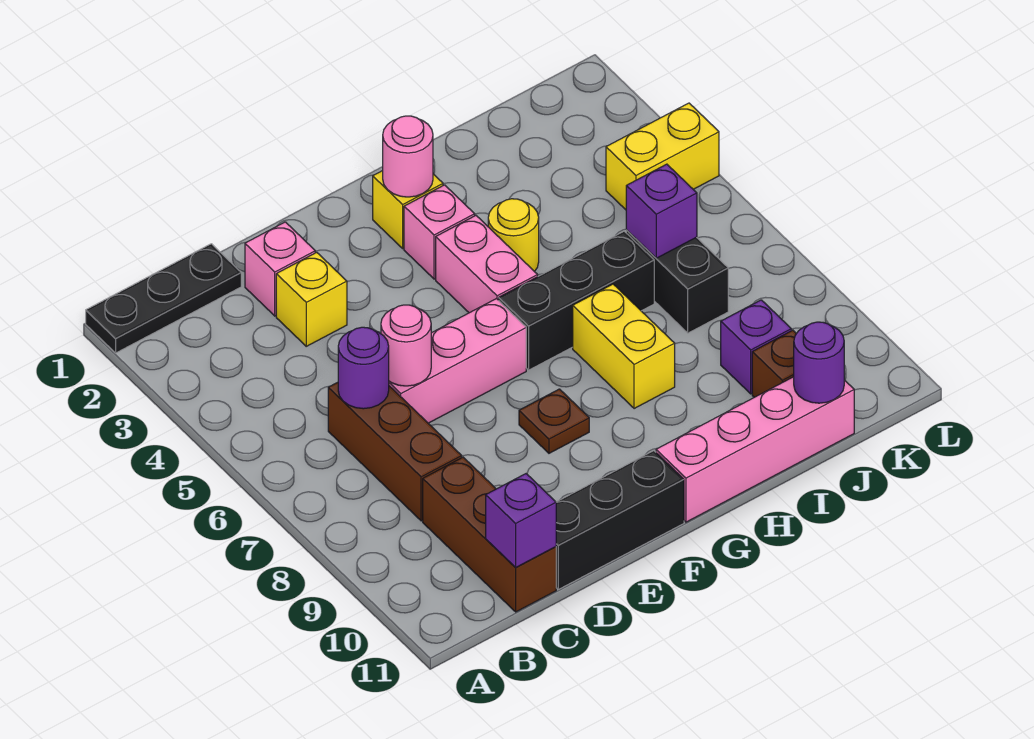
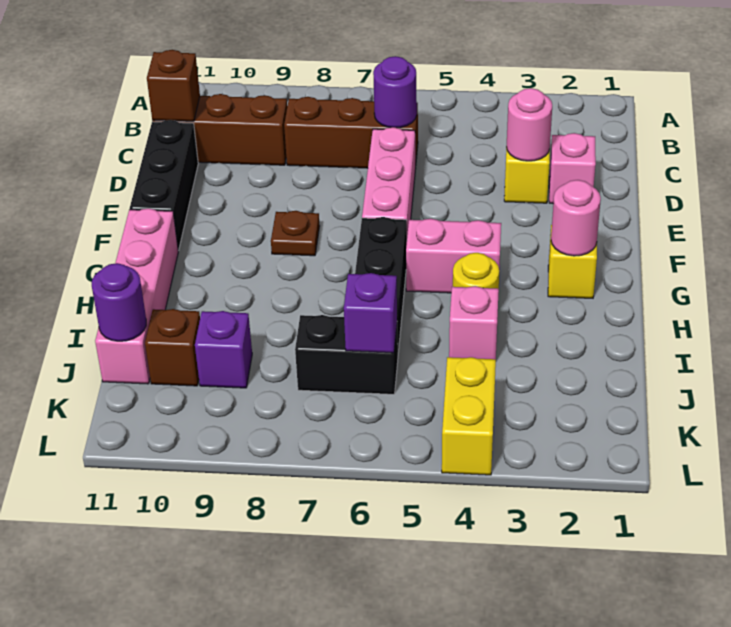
black 1x3 plate [86,244,241,353] -> none
purple 1x1 brick [486,474,556,568] -> brown 1x1 brick [147,50,200,121]
pink 1x1 round brick [381,305,431,386] -> pink 1x1 round brick moved to [506,88,552,161]
pink 1x1 brick [404,185,475,279] -> pink 1x1 brick moved to [449,286,499,359]
yellow 1x2 brick [573,284,675,409] -> none

